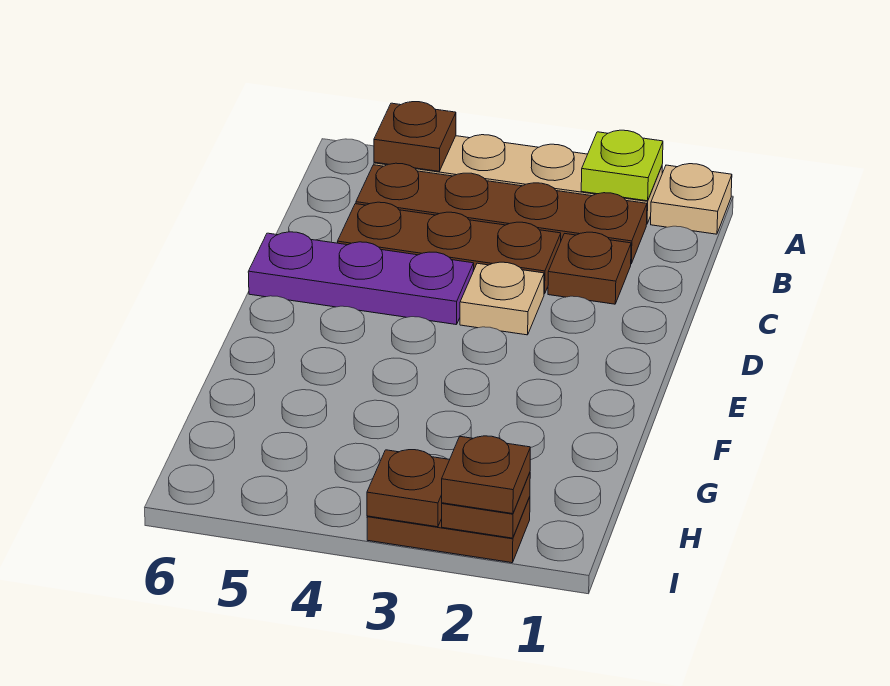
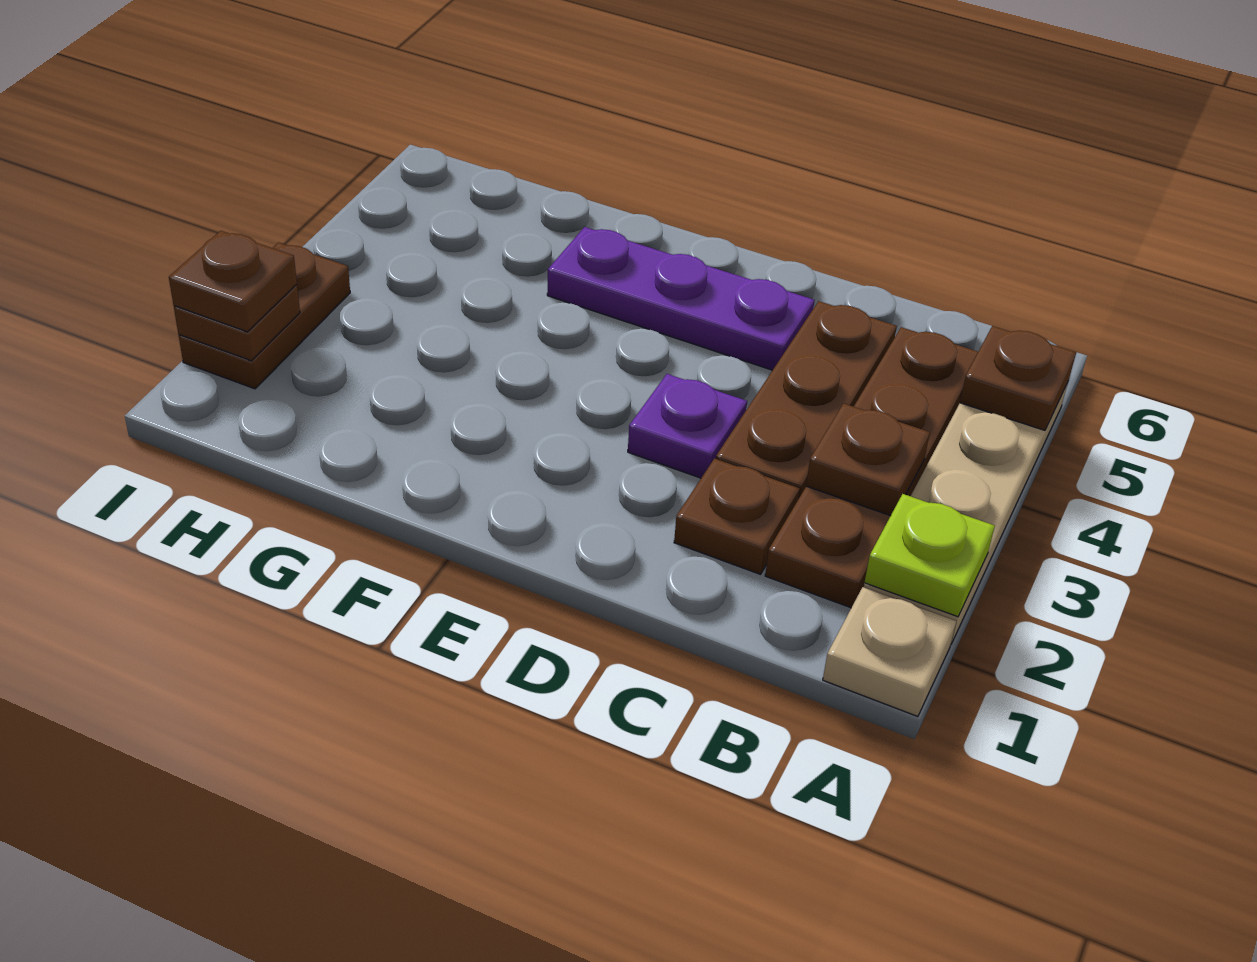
tan 1x1 plate [460,262,544,335] -> purple 1x1 plate [628,374,747,478]
purple 1x3 plate [248,232,474,325] -> purple 1x3 plate turned to [547,227,815,370]
brown 1x1 plate [367,450,450,527] -> brown 1x1 plate moved to [806,403,930,516]

